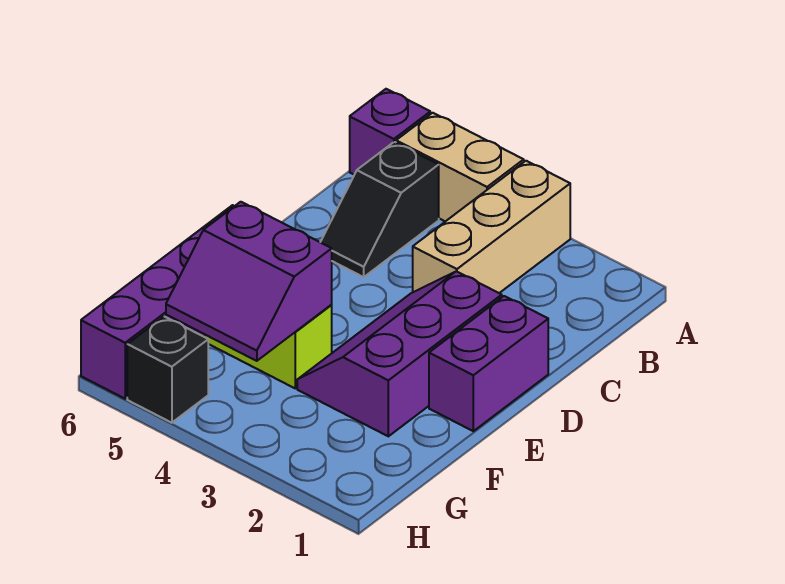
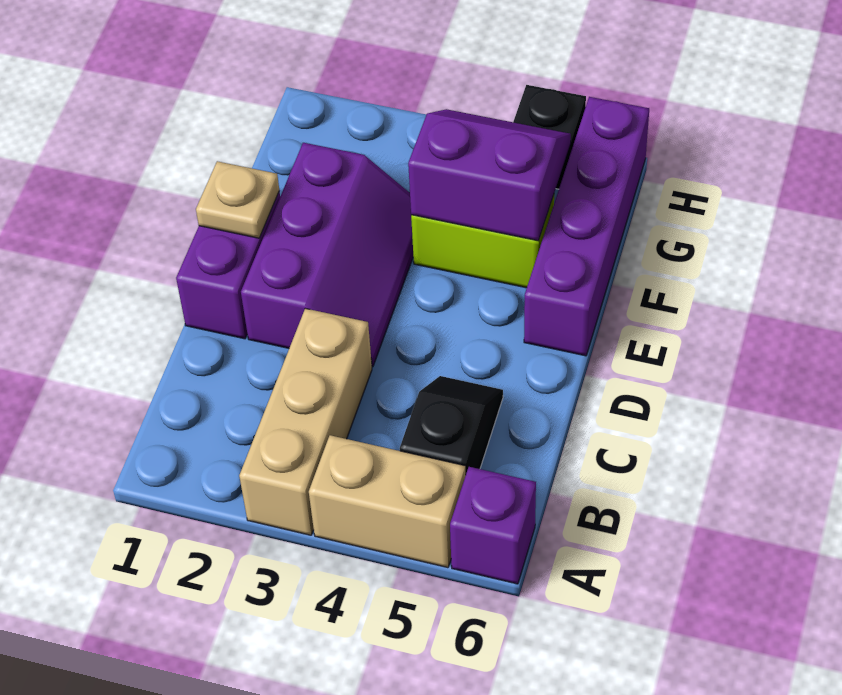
none -> tan 1x1 plate [196,161,279,238]

